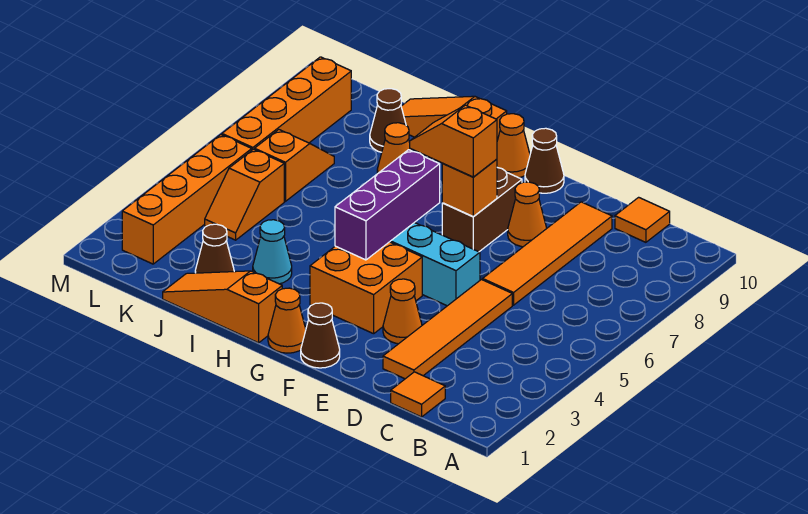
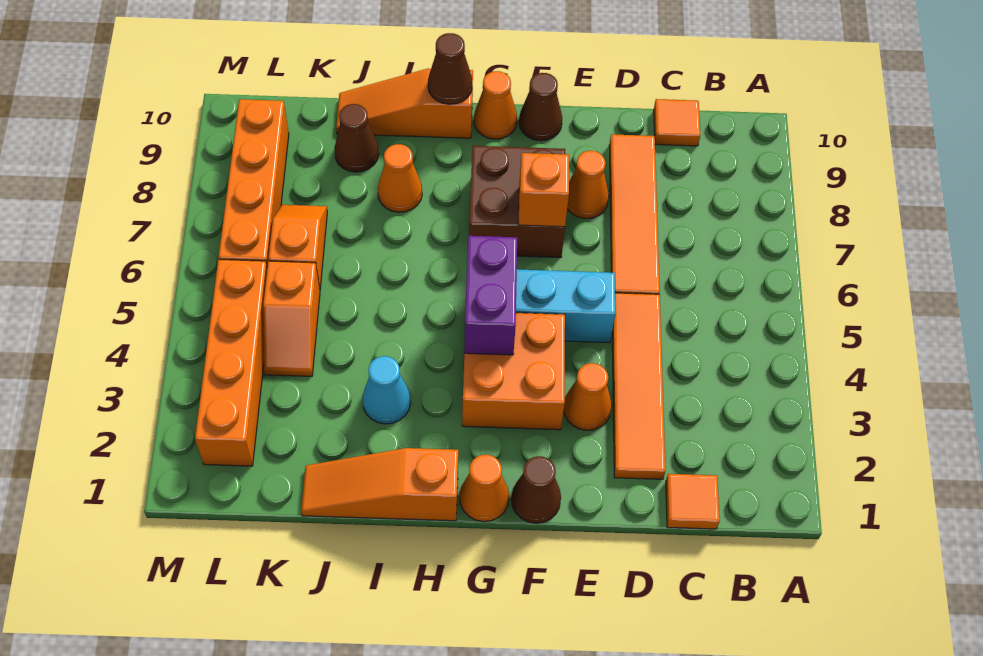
brown 1x2 brick [442,168,522,252] -> brown 2x2 brick [469,146,565,258]
orange 1x2 slope [410,105,497,177] -> none
purple 1x3 brick [335,150,440,260] -> purple 1x2 brick [464,236,517,355]
brown 1x1 cone [195,224,234,273] -> brown 1x1 cone moved to [428,33,472,104]

